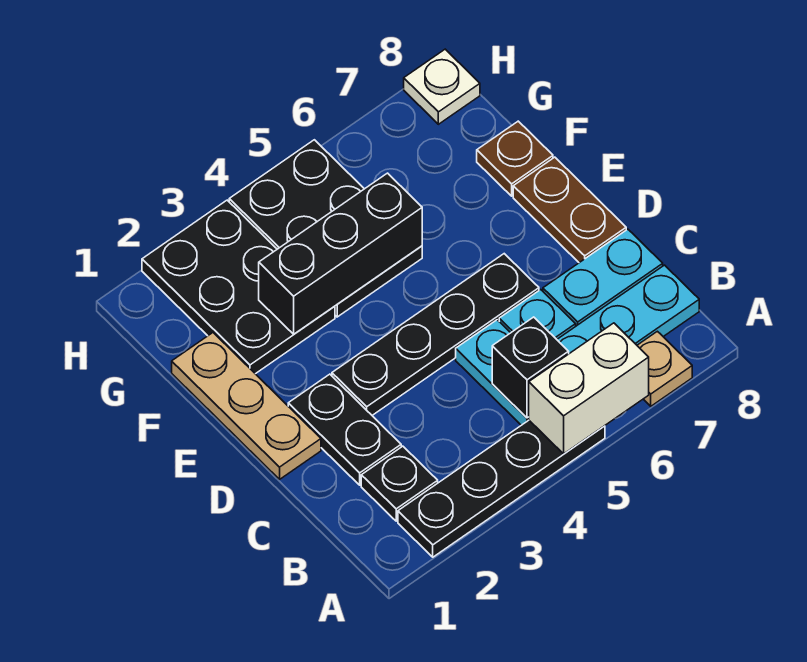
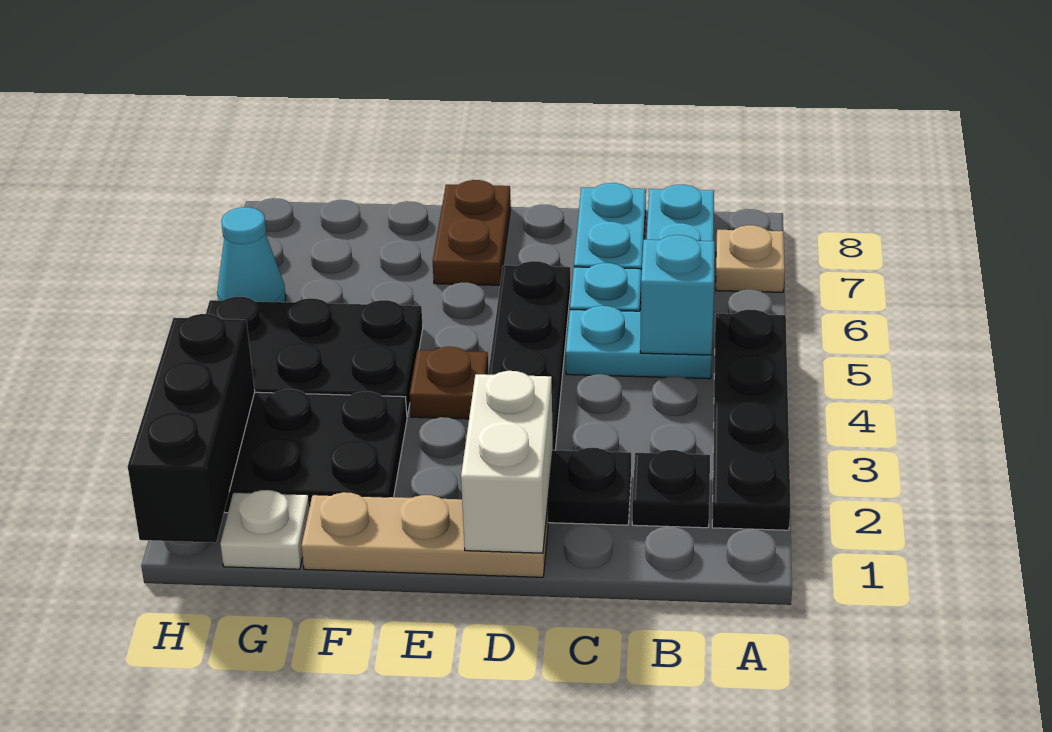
white 1x2 brick [529,323,649,454] -> white 1x2 brick moved to [461,371,553,553]
black 1x1 brick [492,317,569,418] -> cyan 1x1 brick [640,235,715,355]
brown 1x2 plate [513,157,626,263] -> brown 1x2 plate turned to [433,180,511,285]
black 1x3 brick [259,173,422,334] -> black 1x3 brick moved to [128,314,255,543]
brown 1x1 plate [477,121,553,196] -> brown 1x1 plate moved to [410,347,488,419]
none -> cyan 1x1 cone [217,207,286,302]
white 1x1 plate [404,49,480,124] -> white 1x1 plate moved to [220,490,310,569]

